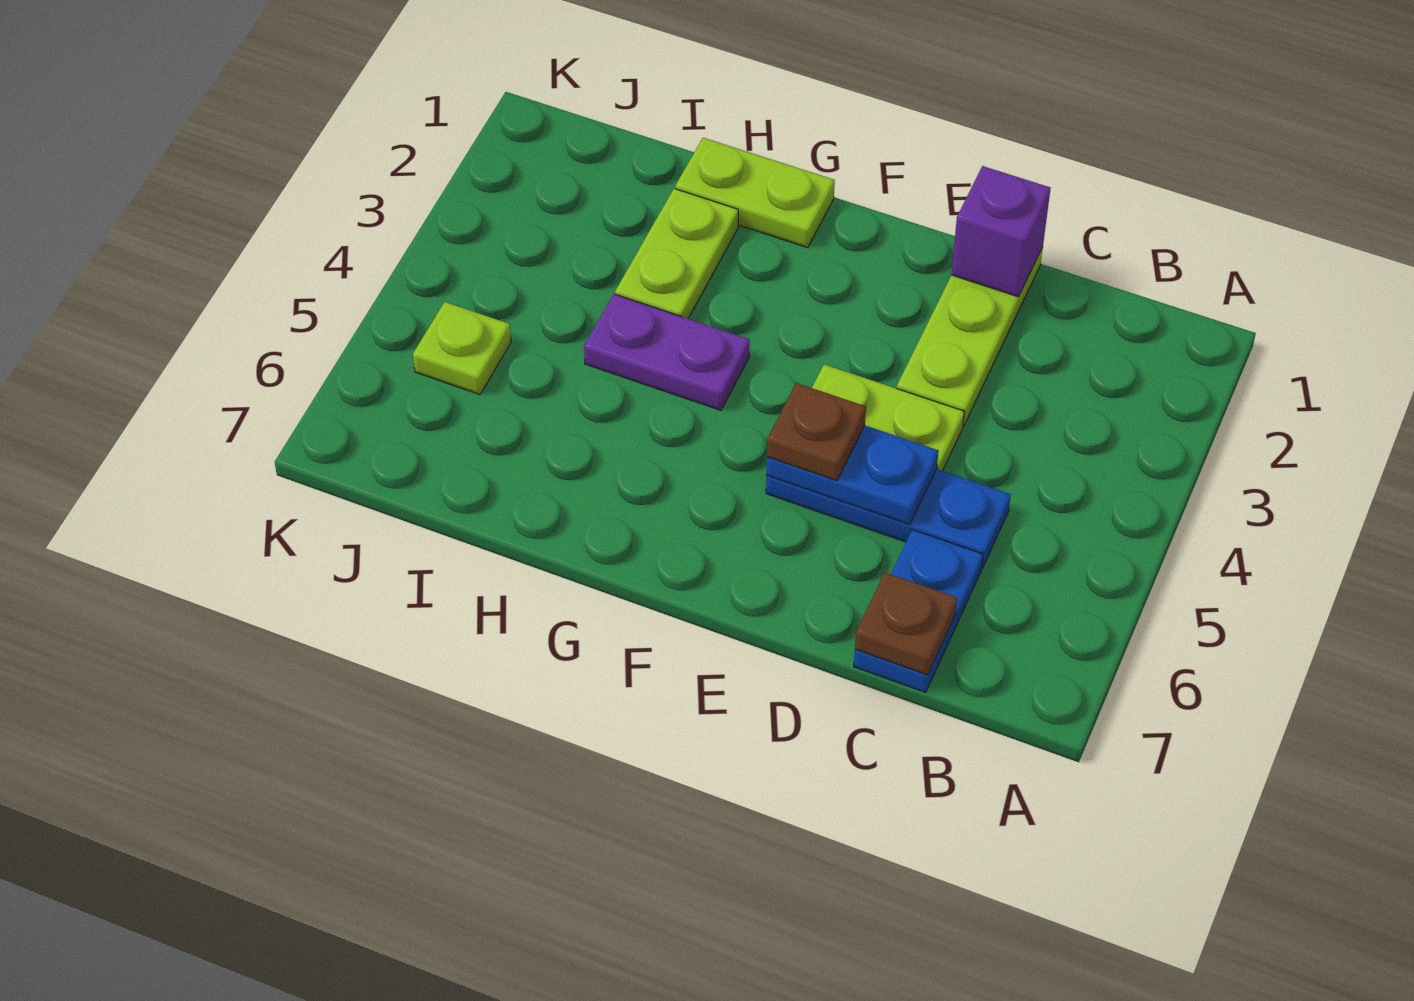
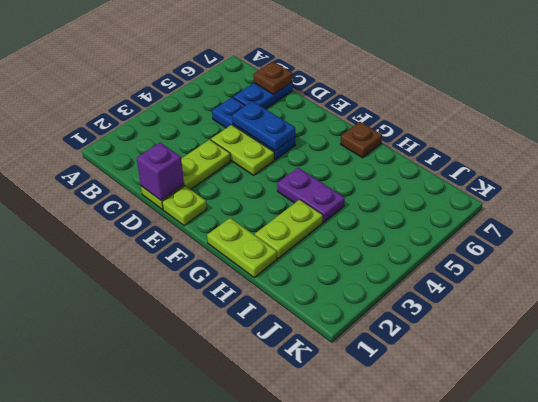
brown 1x1 plate [767,383,866,481] -> brown 1x1 plate moved to [341,122,382,158]
lime 1x1 plate [413,302,511,394] -> lime 1x1 plate moved to [162,186,207,226]

